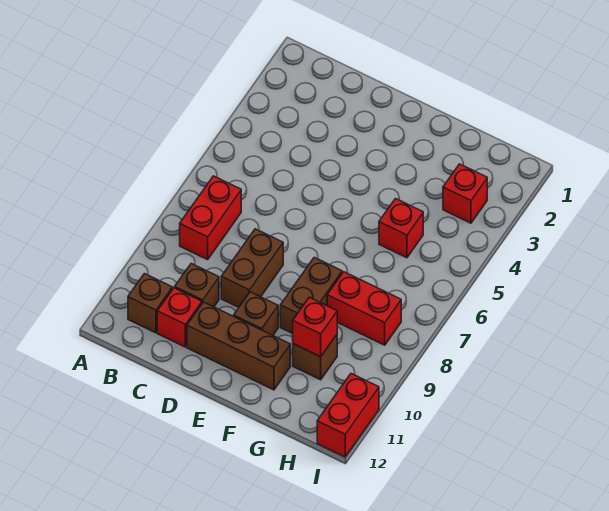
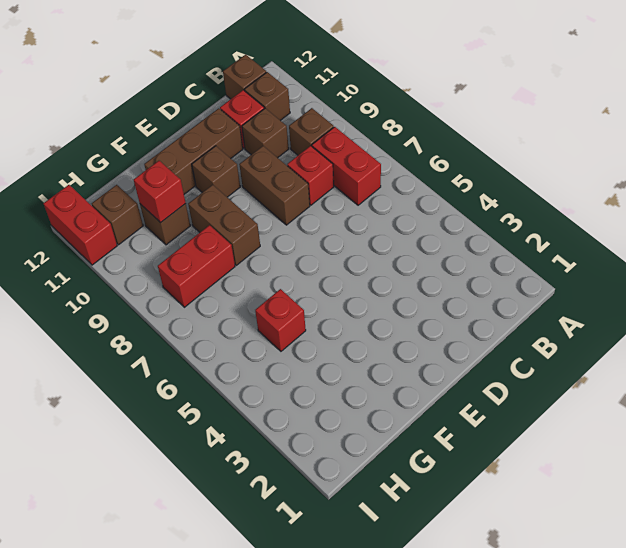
none -> brown 1x1 brick [289,108,334,155]
none -> brown 1x1 brick [223,55,266,99]
red 1x1 brick [443,164,487,223] -> red 1x1 brick moved to [287,146,334,205]
none -> brown 1x1 brick [92,185,143,245]

